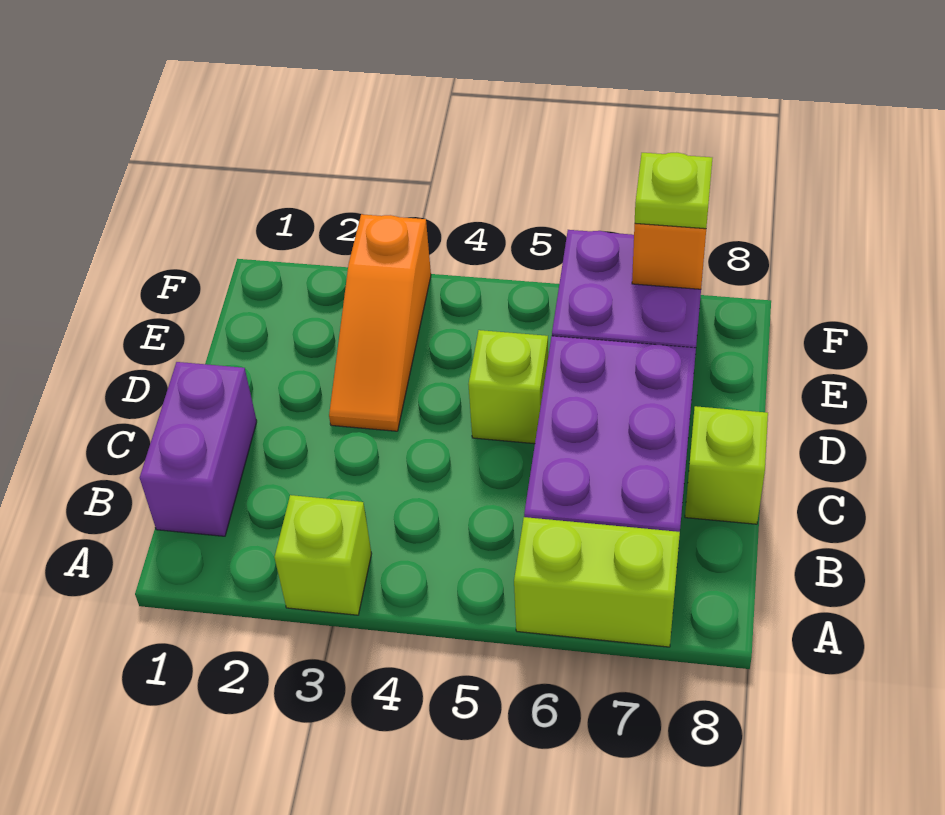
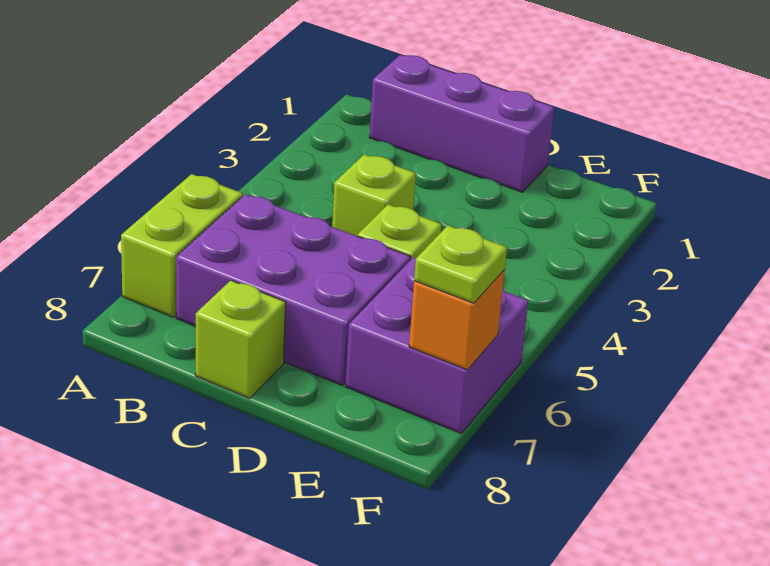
lime 1x1 brick [275,495,372,615] -> lime 1x1 brick moved to [332,154,416,236]
purple 1x2 brick [140,362,257,536] -> purple 1x3 brick [369,55,554,192]
orange 1x3 slope [329,214,431,431] -> none

